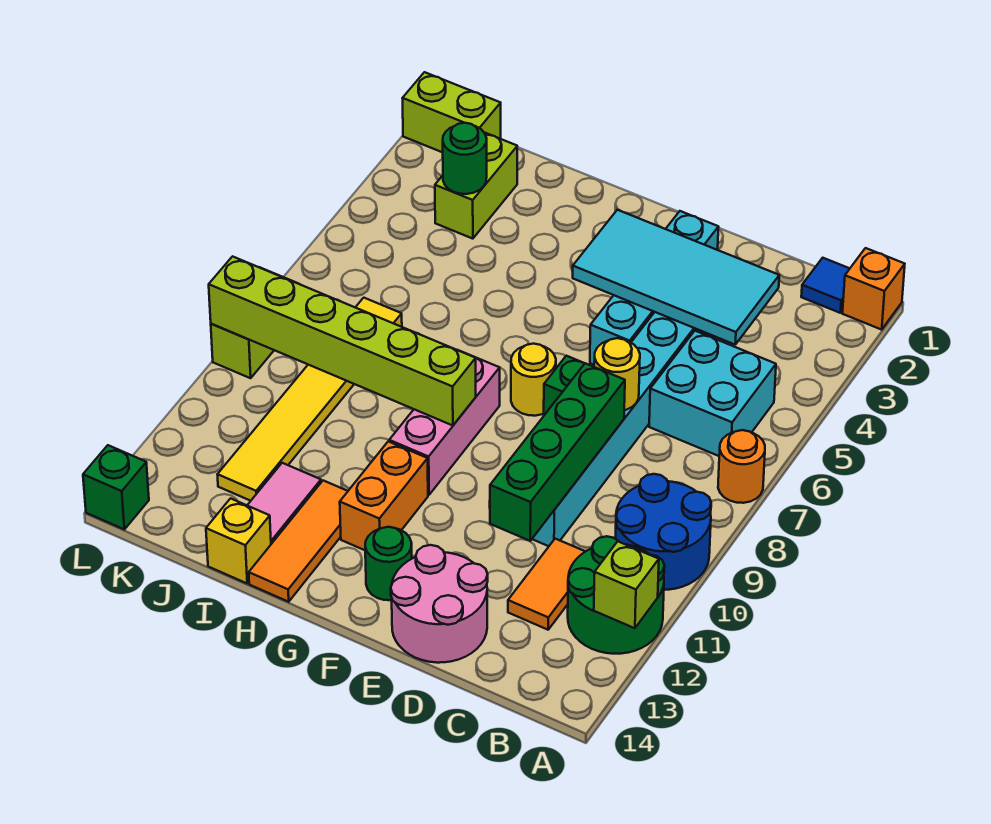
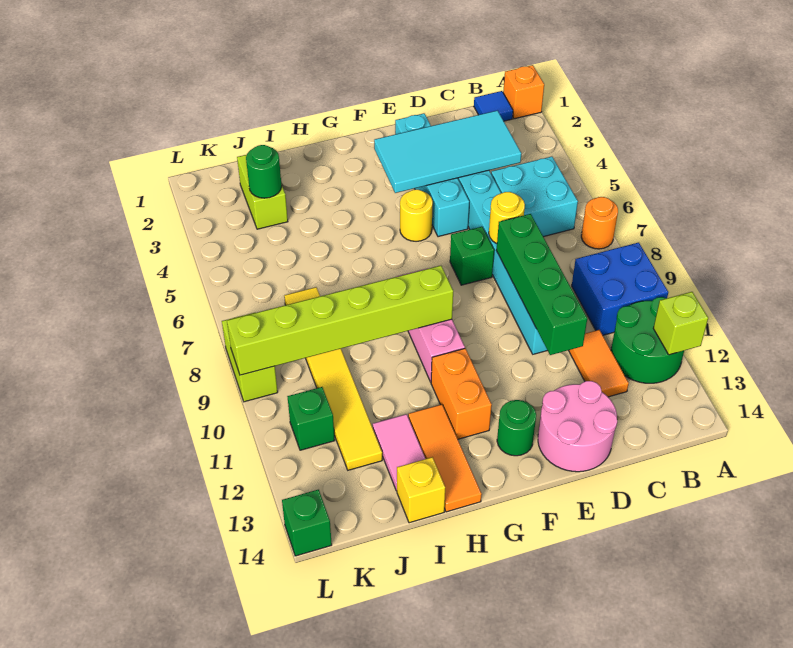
blue 2x2 round brick [615,474,711,590] -> blue 2x2 brick [572,243,668,335]
yellow 1x1 round brick [511,344,556,416] -> yellow 1x1 round brick moved to [400,190,433,241]
lime 1x2 brick [403,72,501,152] -> none
none -> green 1x1 brick [287,387,335,450]

